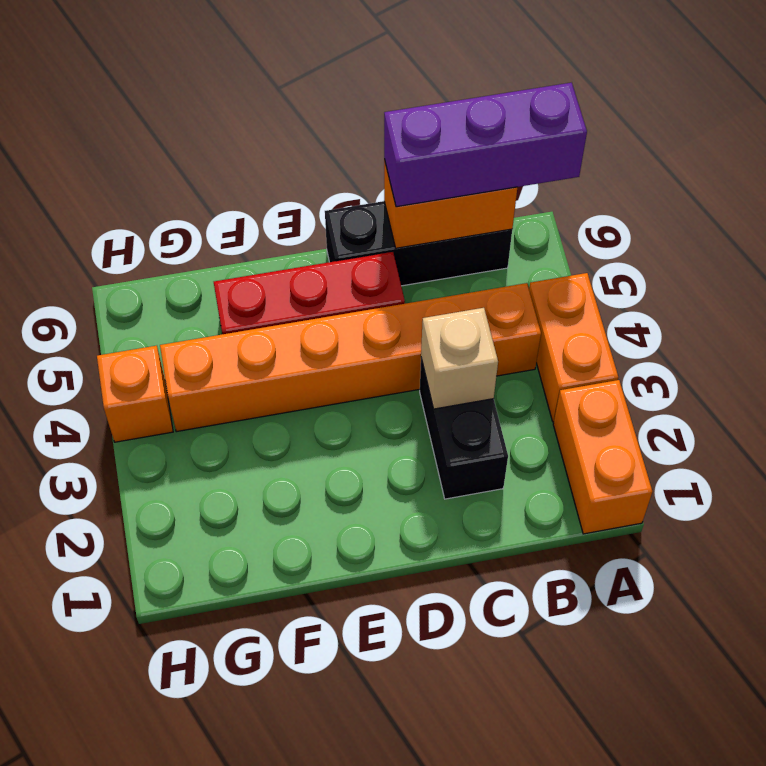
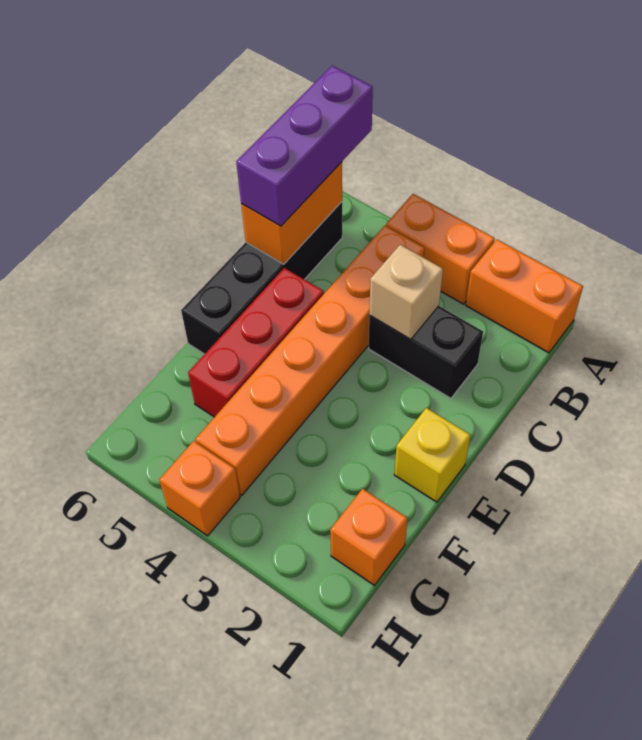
black 1x3 brick [325,201,512,286] -> black 1x4 brick [181,202,342,354]
none -> yellow 1x1 brick [394,408,471,502]
none -> orange 1x1 brick [330,489,408,585]

